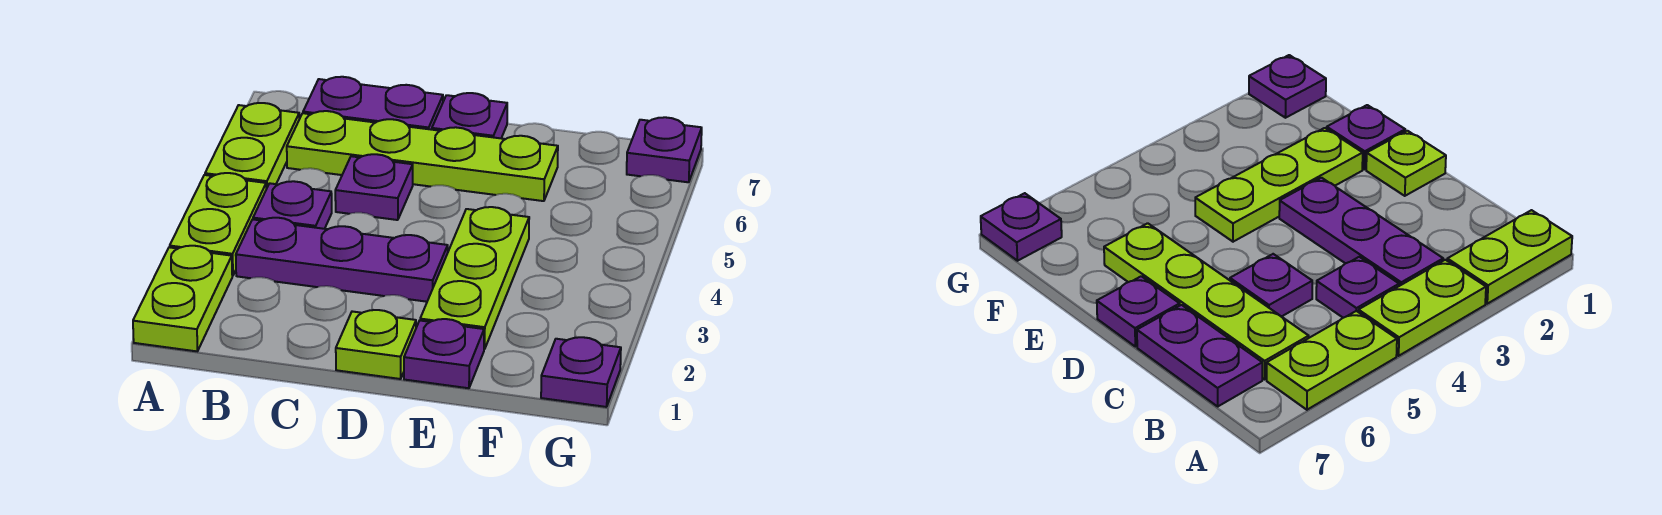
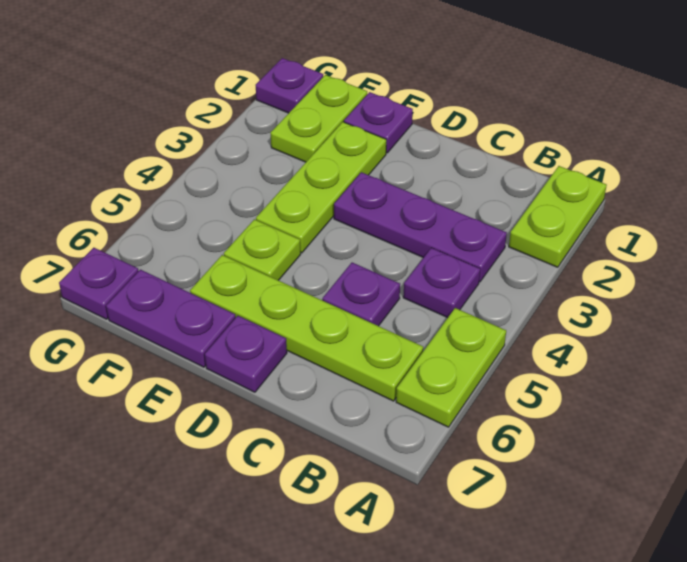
lime 1x2 plate [170,173,266,276] -> lime 1x2 plate moved to [270,75,367,162]
purple 1x2 plate [303,77,443,130] -> purple 1x2 plate moved to [106,270,236,367]
lime 1x1 plate [336,310,416,379] -> lime 1x1 plate moved to [224,219,301,280]

